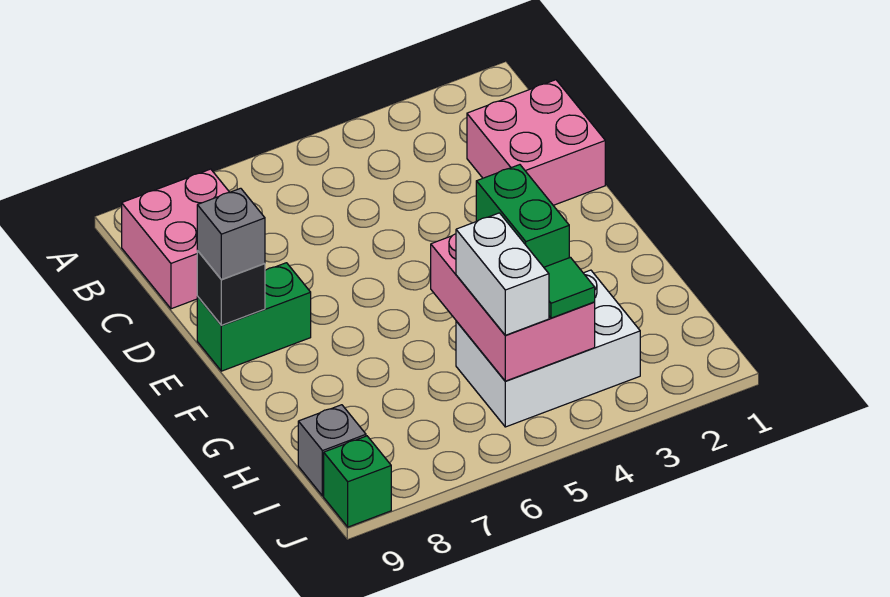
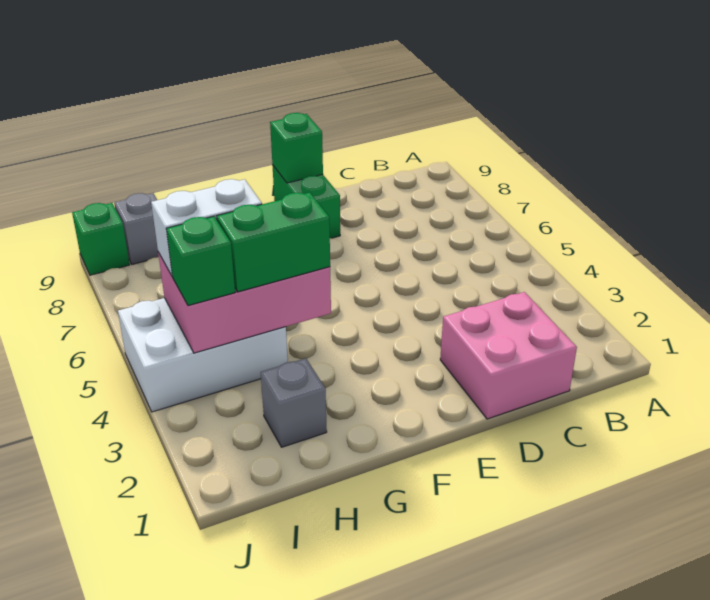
pink 2x2 brick [122,169,230,309] -> none
black 1x1 brick [197,251,265,325] -> green 1x1 brick [270,113,323,183]
grey 1x1 brick [197,188,265,280] -> grey 1x1 brick moved to [261,358,327,447]
white 2x3 brick [456,270,640,427] -> white 2x3 brick turned to [118,298,288,412]
green 1x1 tile [544,257,595,318] -> green 1x1 brick [166,216,235,306]

